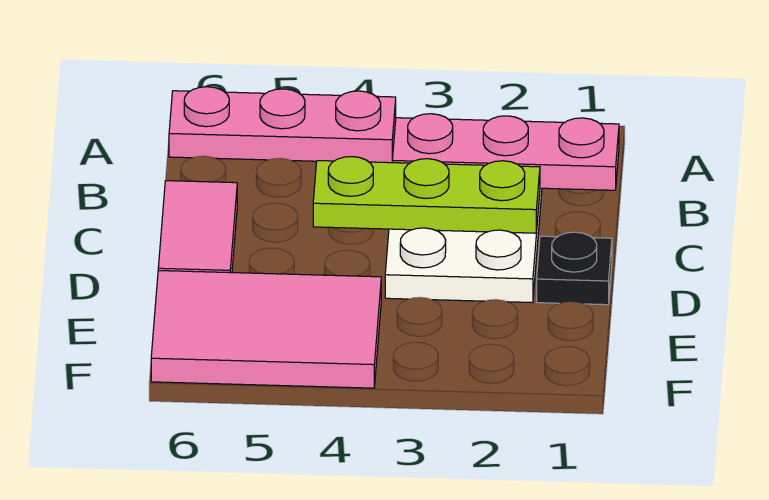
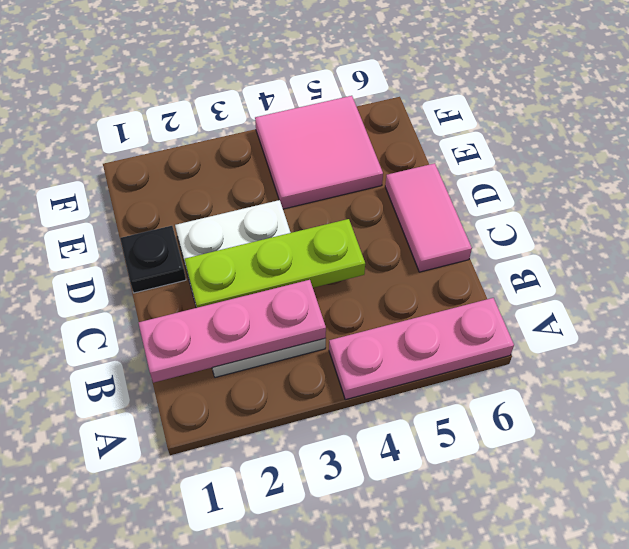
pink 2x3 tile [151,271,381,388] -> pink 2x2 tile [255,96,383,209]

